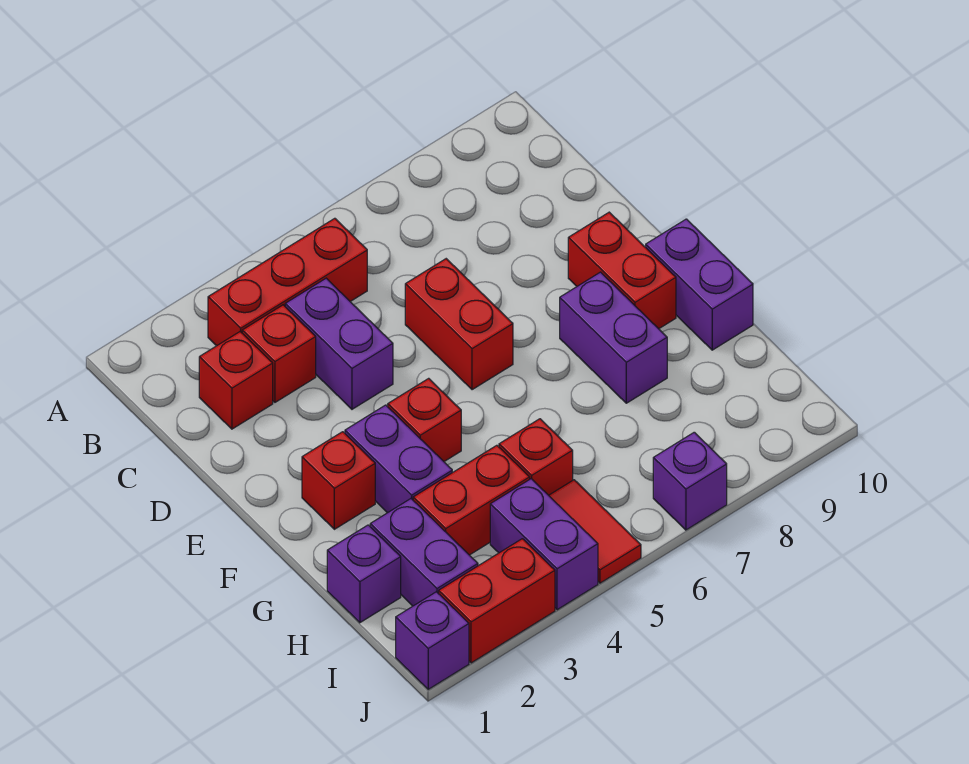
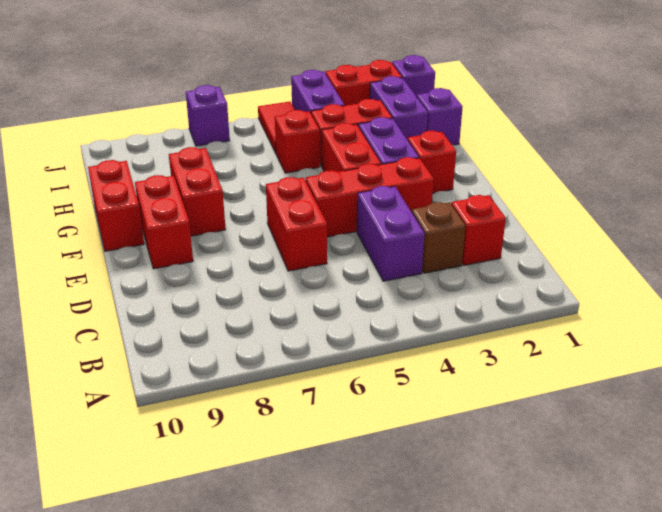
red 1x3 brick [208,218,367,346] -> red 1x3 brick moved to [306,157,434,237]
red 1x1 brick [242,305,316,402] -> brown 1x1 brick [412,202,466,273]
red 1x1 brick [388,378,461,461] -> red 1x2 brick [322,123,381,172]
purple 1x2 brick [560,272,667,403] -> red 1x2 brick [169,147,226,236]
purple 1x2 brick [646,219,753,350] -> red 1x2 brick [88,160,144,251]

